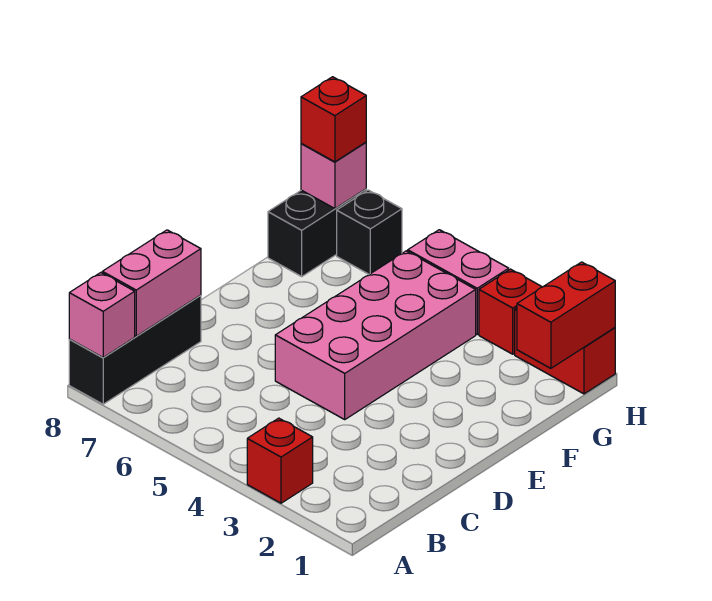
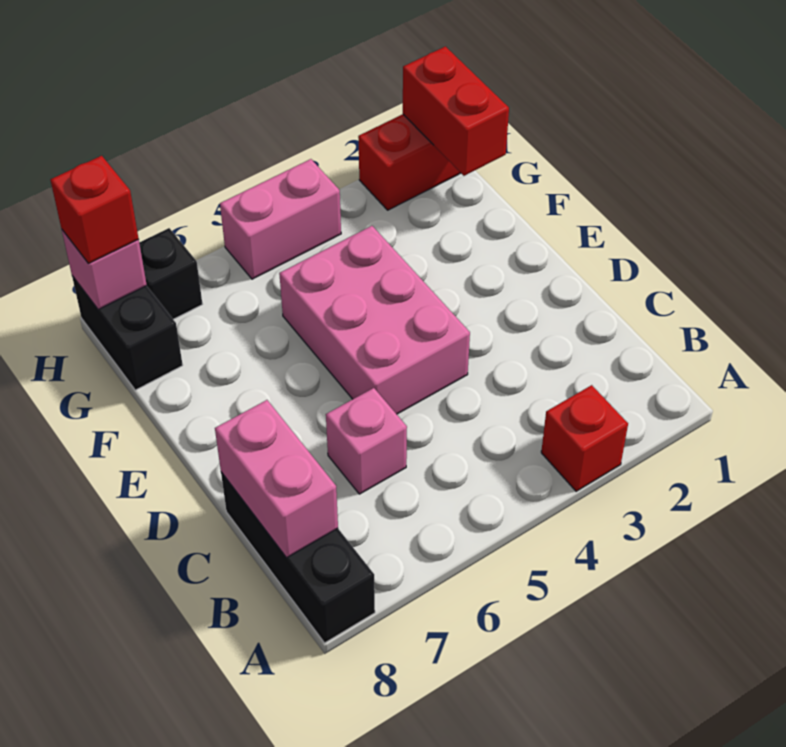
pink 1x1 brick [69,273,135,358] -> pink 1x1 brick moved to [326,388,407,494]
pink 2x4 brick [275,251,476,419] -> pink 2x3 brick [279,226,470,414]
red 1x1 brick [479,269,542,354] -> none

